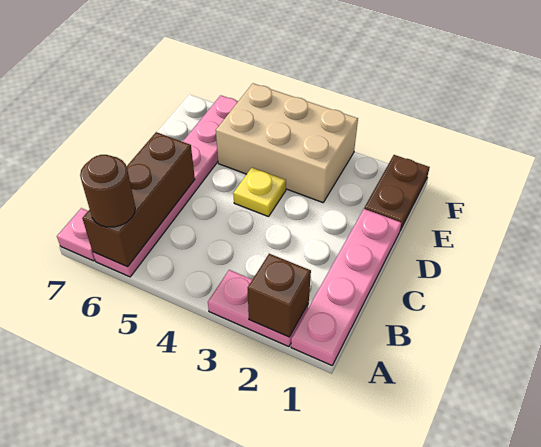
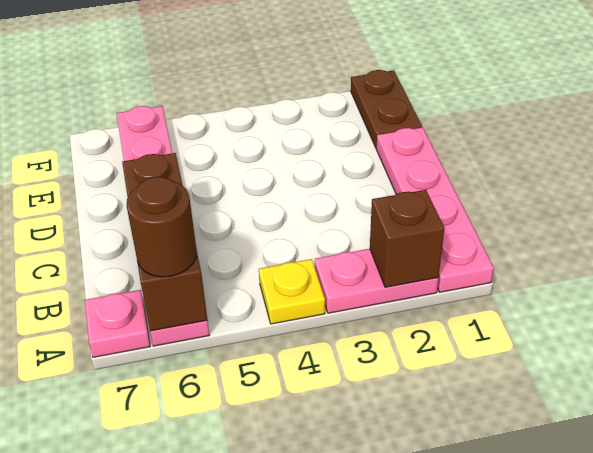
yellow 1x1 plate [233,168,286,217] -> yellow 1x1 plate moved to [259,259,325,324]
tan 2x3 brick [216,83,358,203] -> none

